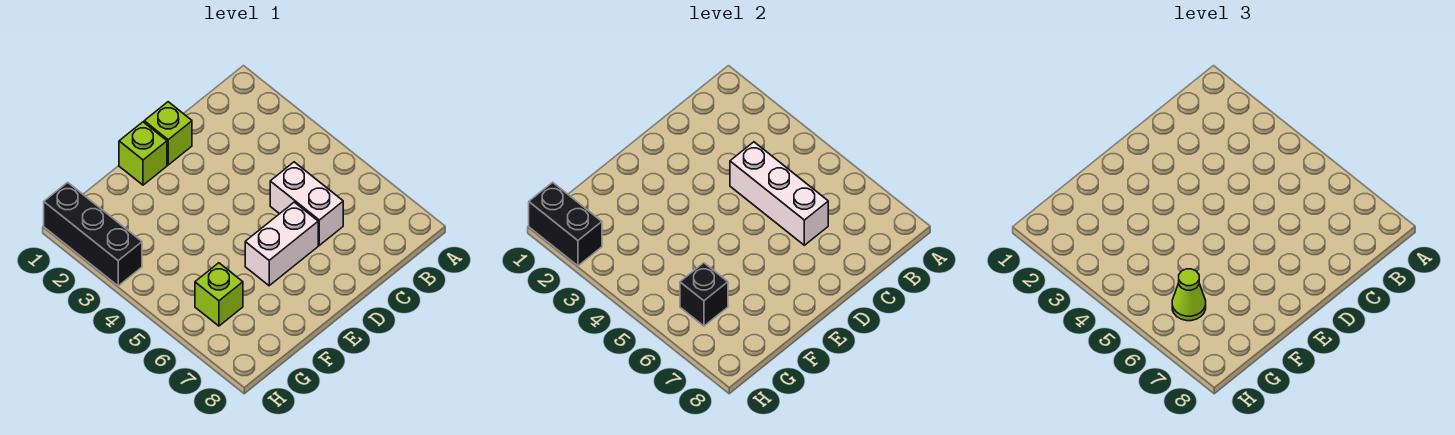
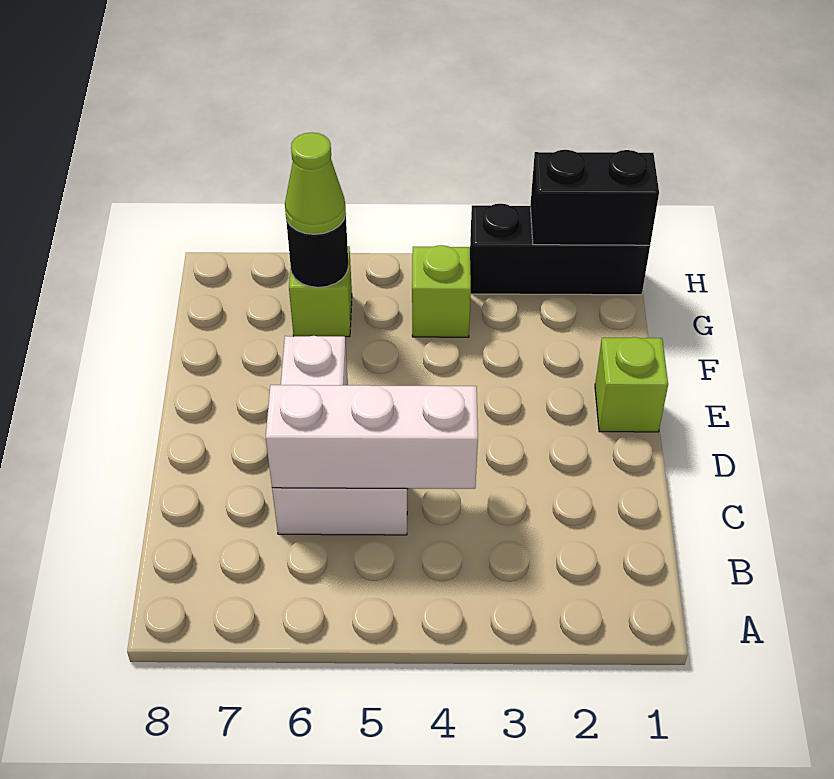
lime 1x1 brick [144,102,192,165] -> lime 1x1 brick moved to [412,245,471,337]
black 1x1 brick [680,263,728,326] -> black 1x1 round brick [286,215,349,287]

